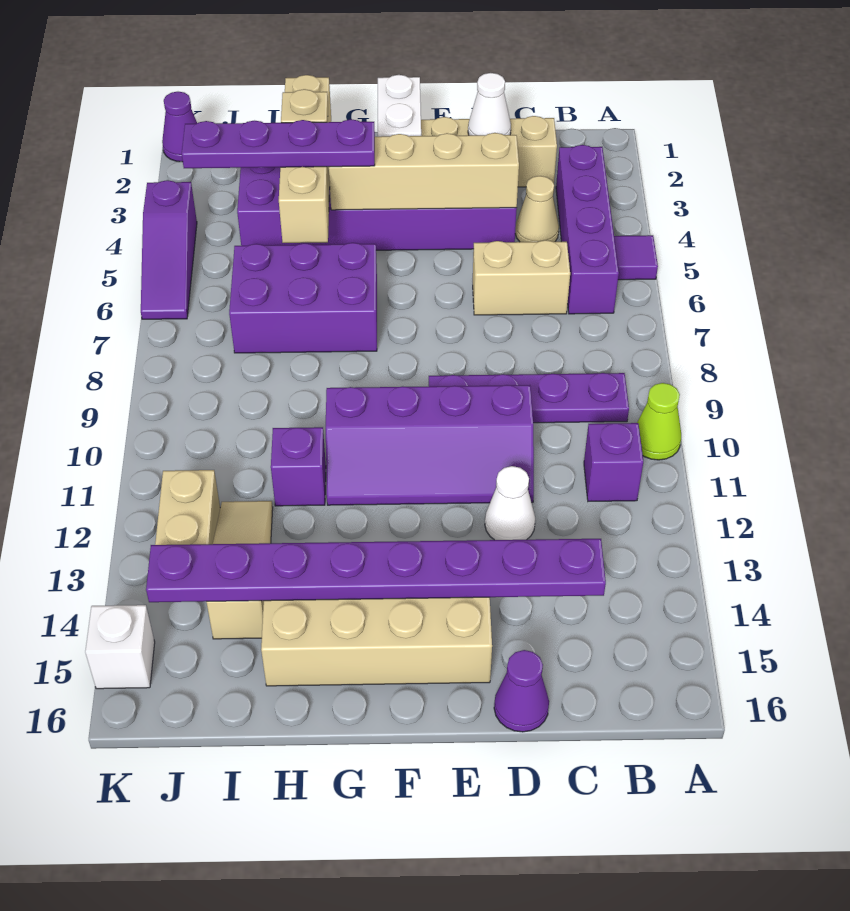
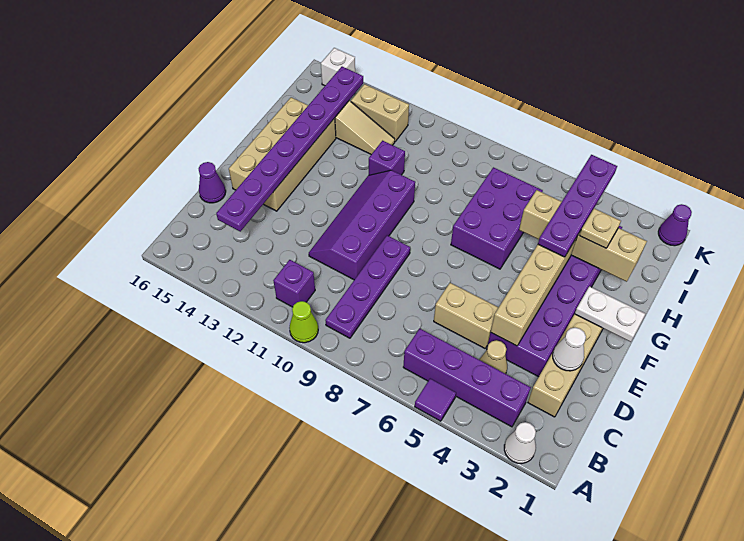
tan 1x2 brick [473,240,570,315] -> tan 1x2 brick turned to [434,283,499,348]
white 1x1 cone [485,466,535,540] -> white 1x1 cone moved to [504,422,536,464]
purple 1x3 slope [141,180,197,319] -> none

